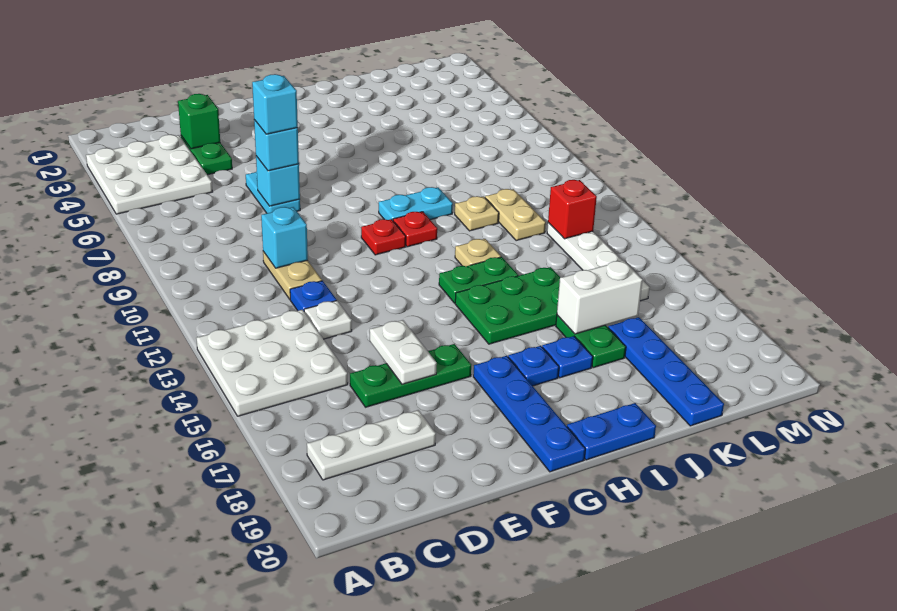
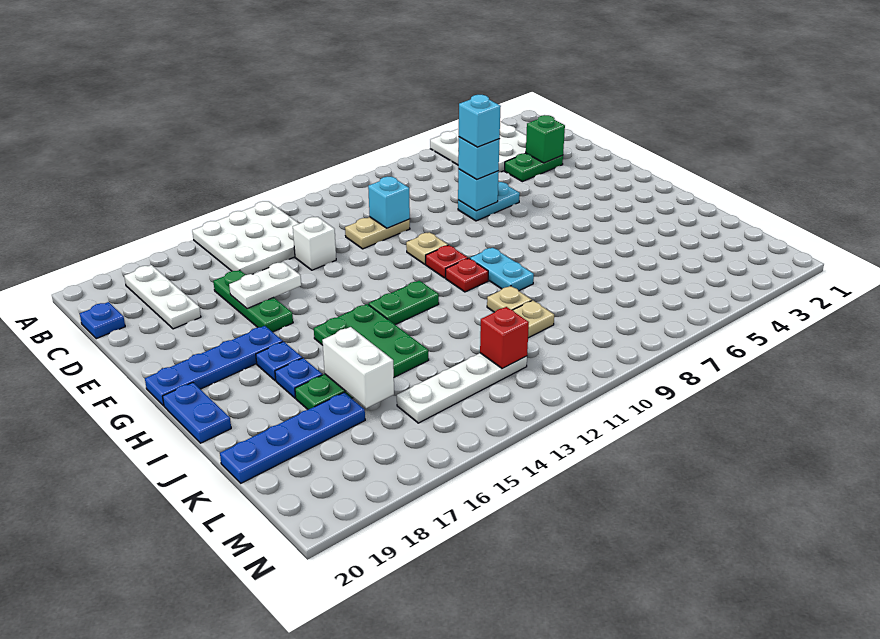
blue 1x1 plate [290,281,337,311] -> blue 1x1 plate moved to [80,302,125,339]
white 1x1 plate [304,301,352,339] -> white 1x1 brick [293,217,336,270]
green 1x2 plate [439,257,518,303] -> green 1x2 plate turned to [369,281,439,325]
tan 1x1 plate [455,239,501,266] -> tan 1x1 plate moved to [406,232,448,264]

